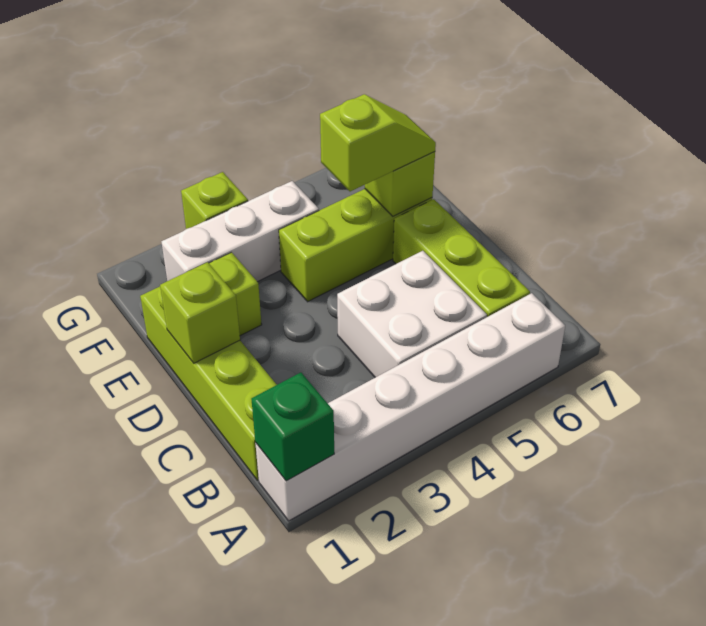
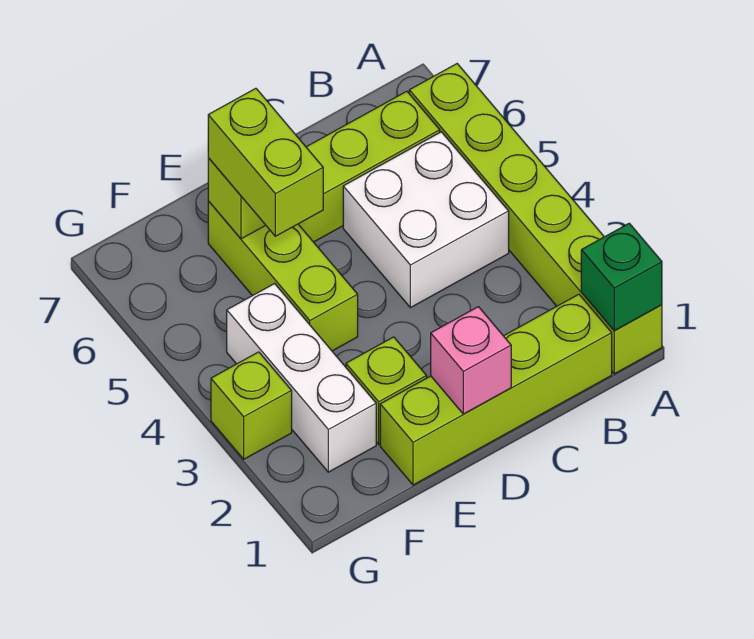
white 1x6 brick [255,293,565,521] -> lime 1x6 brick [409,64,662,374]
lime 1x1 brick [160,262,240,363] -> pink 1x1 brick [431,307,511,414]
lime 1x2 slope [320,94,436,191] -> lime 1x2 brick [208,88,323,236]

